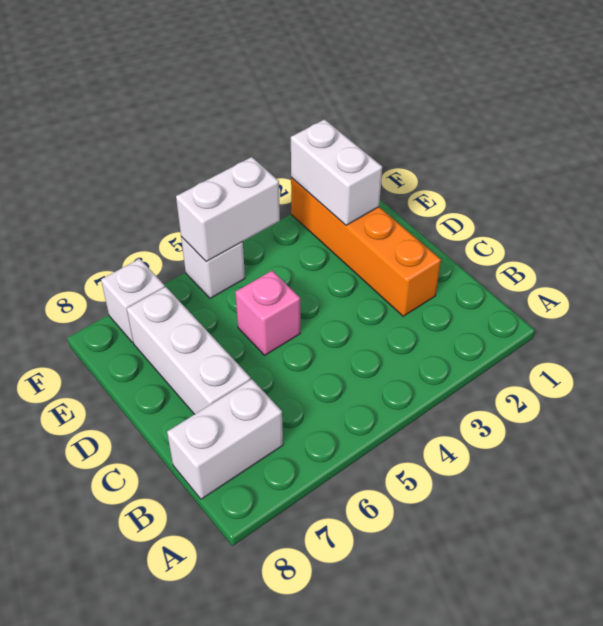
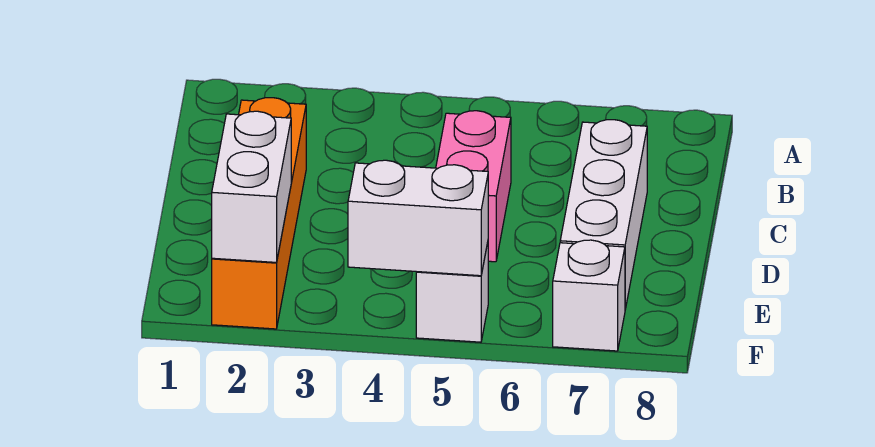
white 1x2 brick [167,379,283,499] -> none
pink 1x1 brick [235,271,300,355] -> pink 1x2 brick [436,111,511,262]

